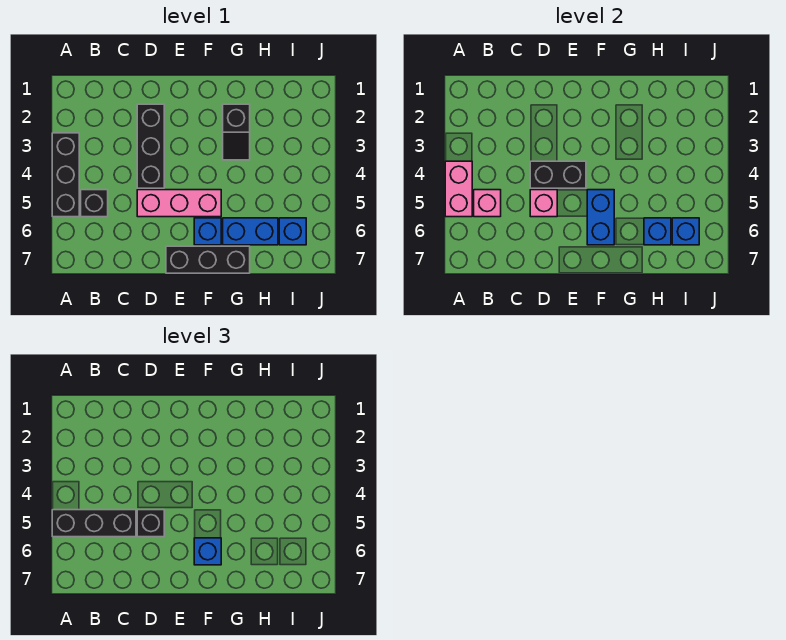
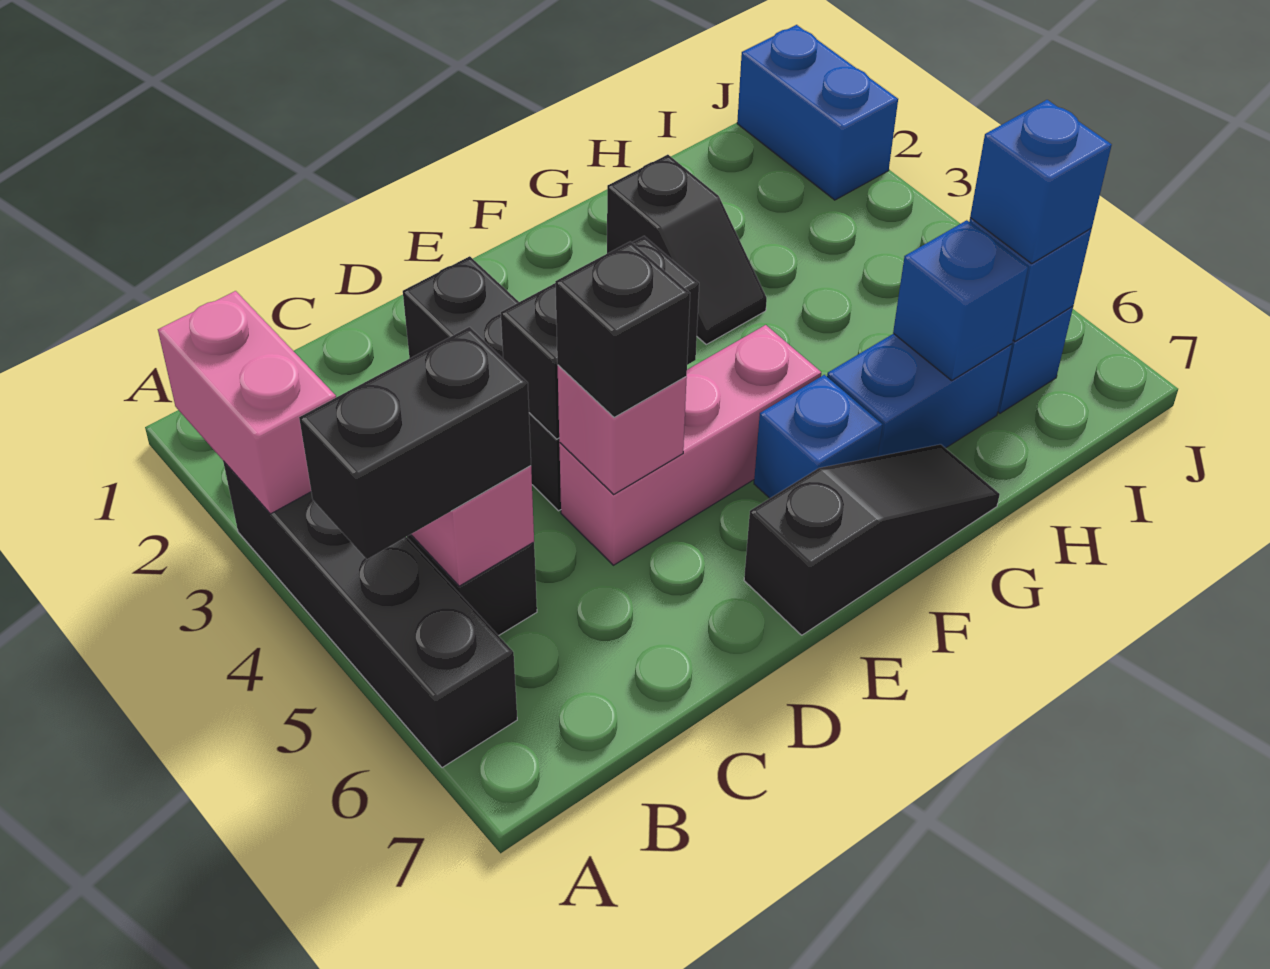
black 1x3 brick [52,133,79,217] -> black 1x4 brick [223,461,517,768]
pink 1x2 brick [445,161,472,217] -> pink 1x2 brick moved to [158,291,336,514]
black 1x3 brick [52,510,136,537] -> black 1x2 brick [299,327,531,559]
black 1x3 brick [166,246,250,273] -> black 1x3 slope [744,444,1000,635]
blue 1x2 brick [587,190,614,245] -> blue 1x2 brick moved to [737,25,898,200]
blue 1x1 brick [194,538,221,565] -> blue 1x1 brick moved to [970,100,1112,264]

